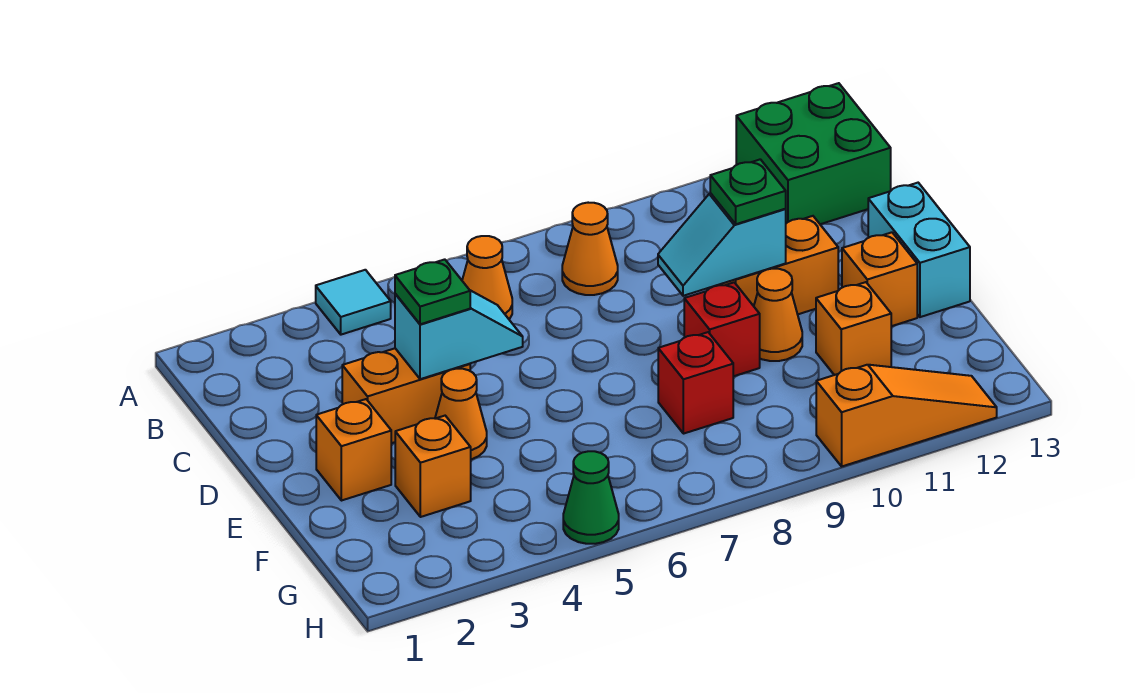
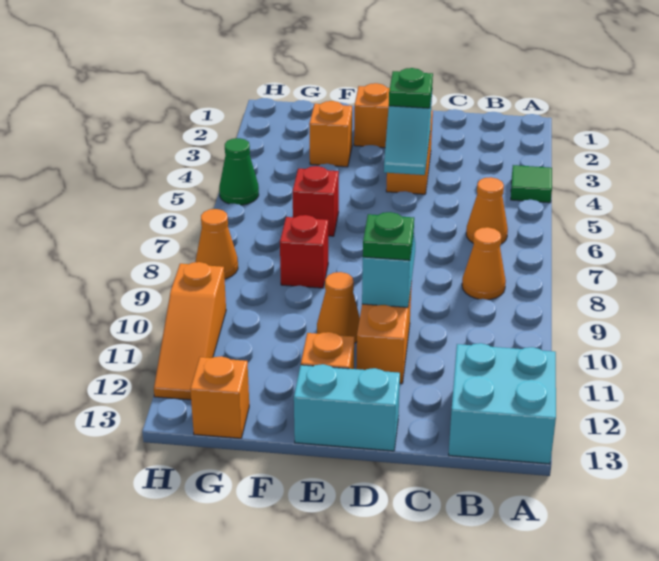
cyan 1x1 tile [316,270,391,335] -> green 1x1 tile [511,165,552,203]
green 2x2 brick [736,83,891,224] -> cyan 2x2 brick [449,343,556,464]
orange 1x1 cone [435,369,487,459] -> orange 1x1 cone moved to [196,209,238,279]
red 1x1 brick [684,282,760,376] -> red 1x1 brick moved to [293,166,339,236]
orange 1x1 brick [816,282,891,375] -> orange 1x1 brick moved to [190,356,249,438]

